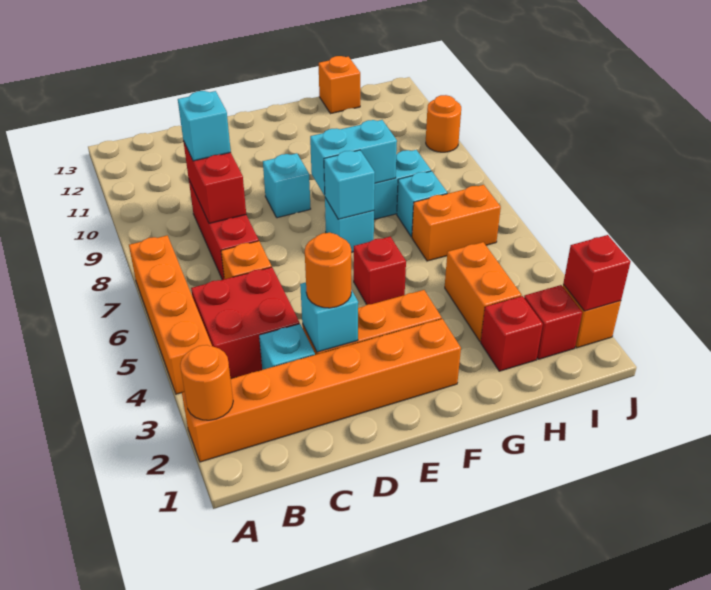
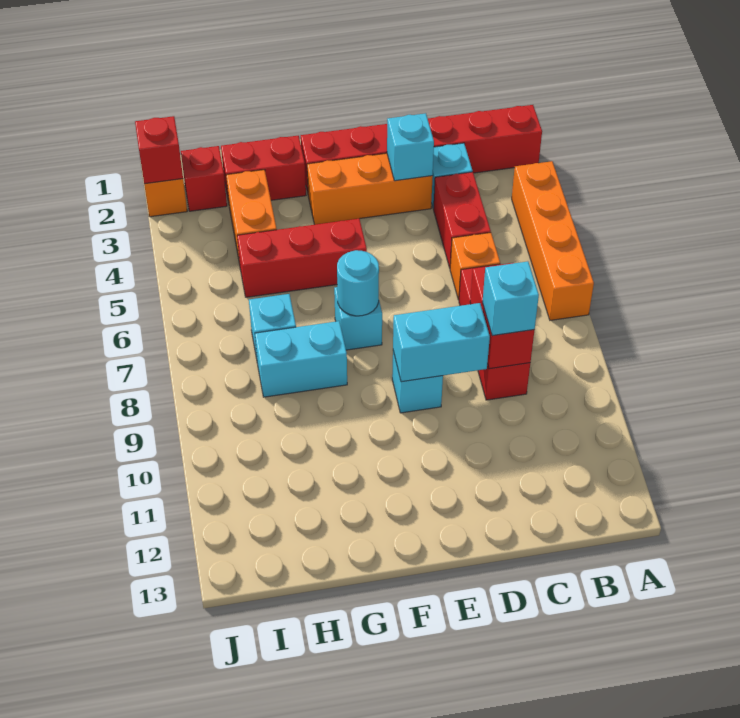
orange 1x6 brick [182,319,461,462] -> red 1x6 brick [301,105,542,193]
orange 1x1 round brick [180,345,233,420] -> none
red 2x2 brick [191,267,300,379] -> red 1x2 brick [433,172,491,268]
orange 1x1 round brick [305,233,351,308] -> none
red 1x1 brick [354,237,406,305] -> red 1x3 brick [237,219,367,297]
cyan 1x1 brick [324,150,375,219] -> cyan 1x1 round brick [337,250,379,316]
cyan 1x2 brick [310,120,397,195] -> cyan 1x2 brick moved to [393,303,490,382]
red 1x1 brick [481,296,543,371] -> red 1x2 brick [221,136,306,203]
orange 1x2 brick [412,185,501,261] -> none
orange 1x1 brick [319,56,360,114] -> none
orange 1x1 round brick [426,95,461,152] -> none

